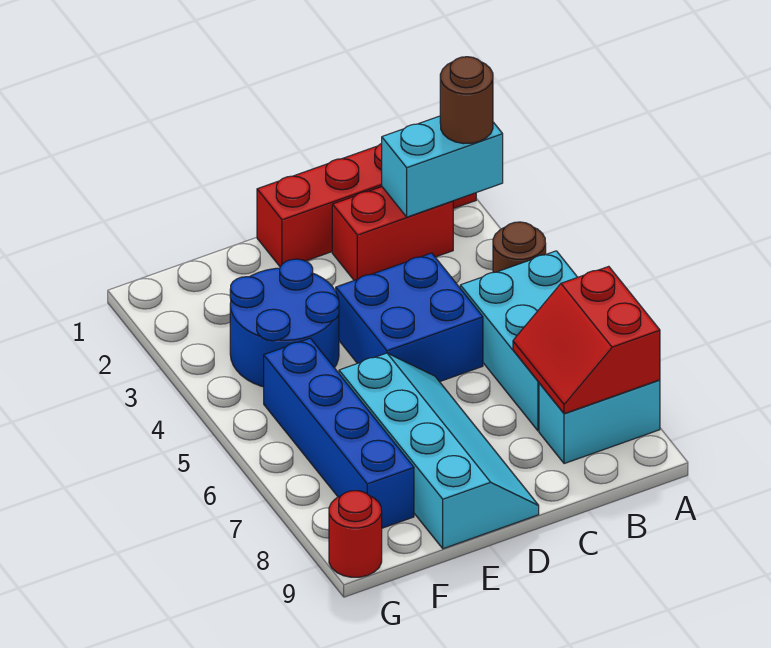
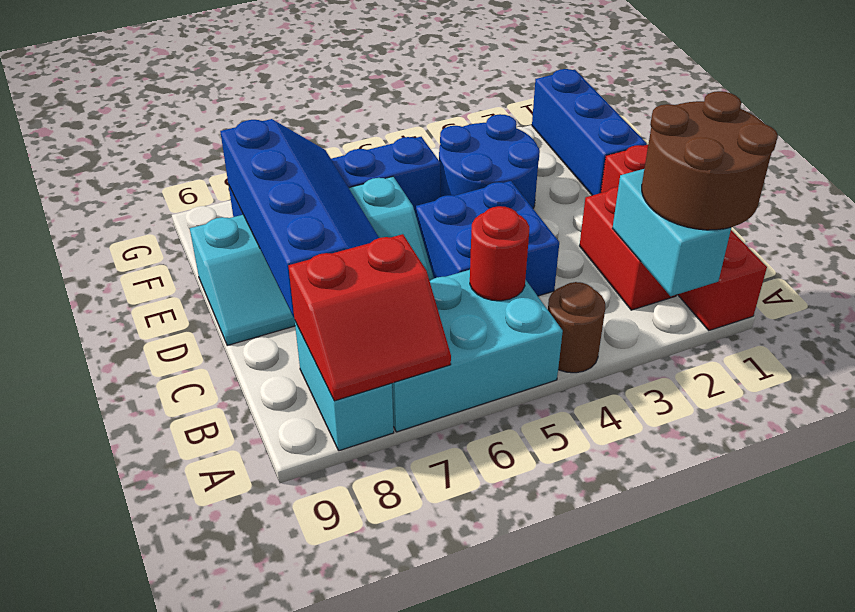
brown 1x1 round brick [440,57,493,144] -> brown 2x2 round brick [642,91,778,230]
red 2x2 slope [513,266,660,414] -> red 2x2 slope turned to [288,234,451,401]
none -> blue 2x4 slope [220,119,379,317]
none -> blue 1x3 brick [532,69,647,195]
red 1x1 round brick [329,491,382,577] -> red 1x1 round brick moved to [470,206,529,301]

